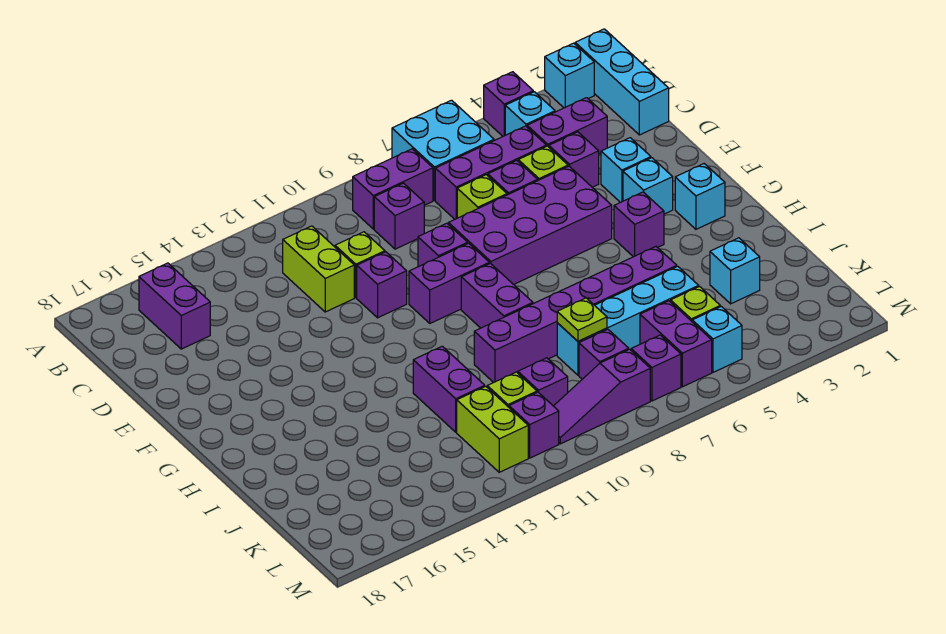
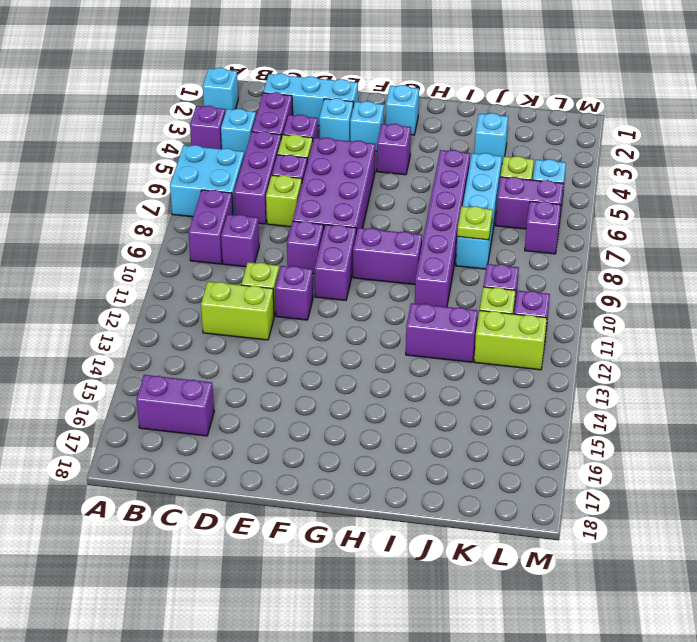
cyan 1x3 brick [575,29,669,135] -> cyan 1x3 brick moved to [263,73,358,126]
purple 1x1 brick [579,329,629,379] -> none
purple 1x3 slope [554,349,650,444] -> none

